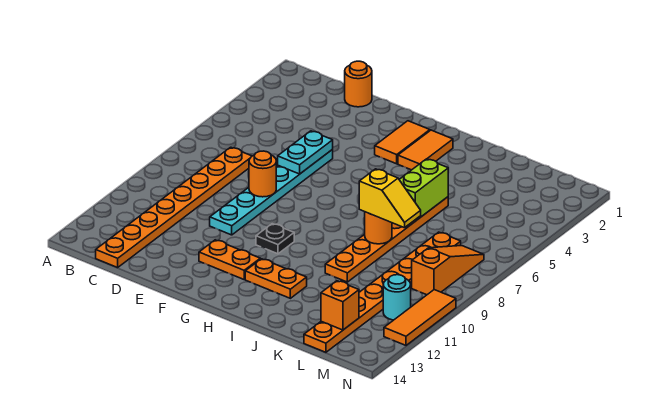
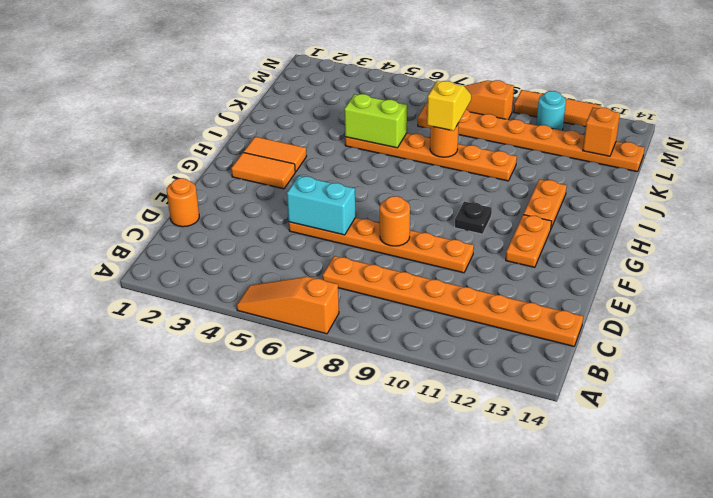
none -> orange 1x3 slope [237,277,339,334]
cyan 1x6 plate [210,150,333,235] -> orange 1x6 plate [289,218,474,273]
cyan 1x2 plate [278,131,333,174] -> cyan 1x2 brick [287,176,356,235]

